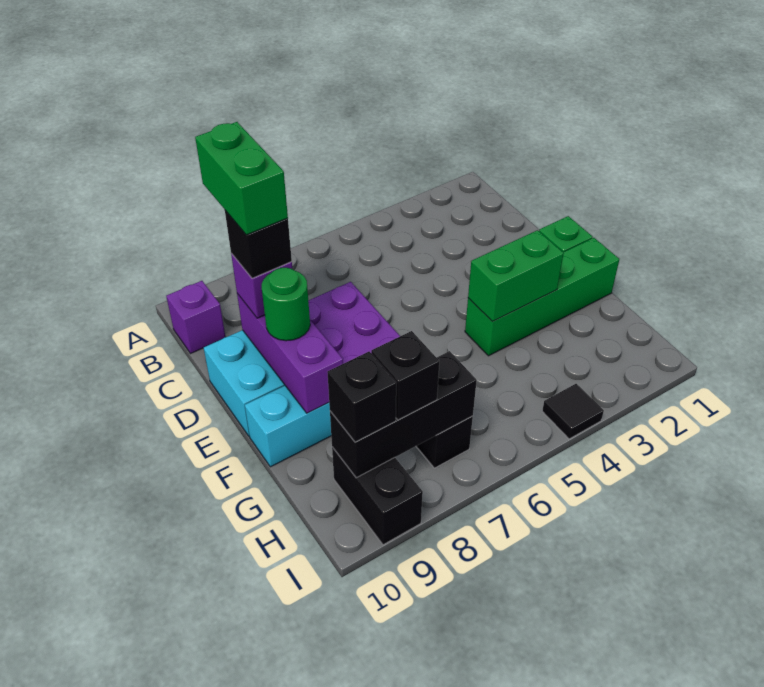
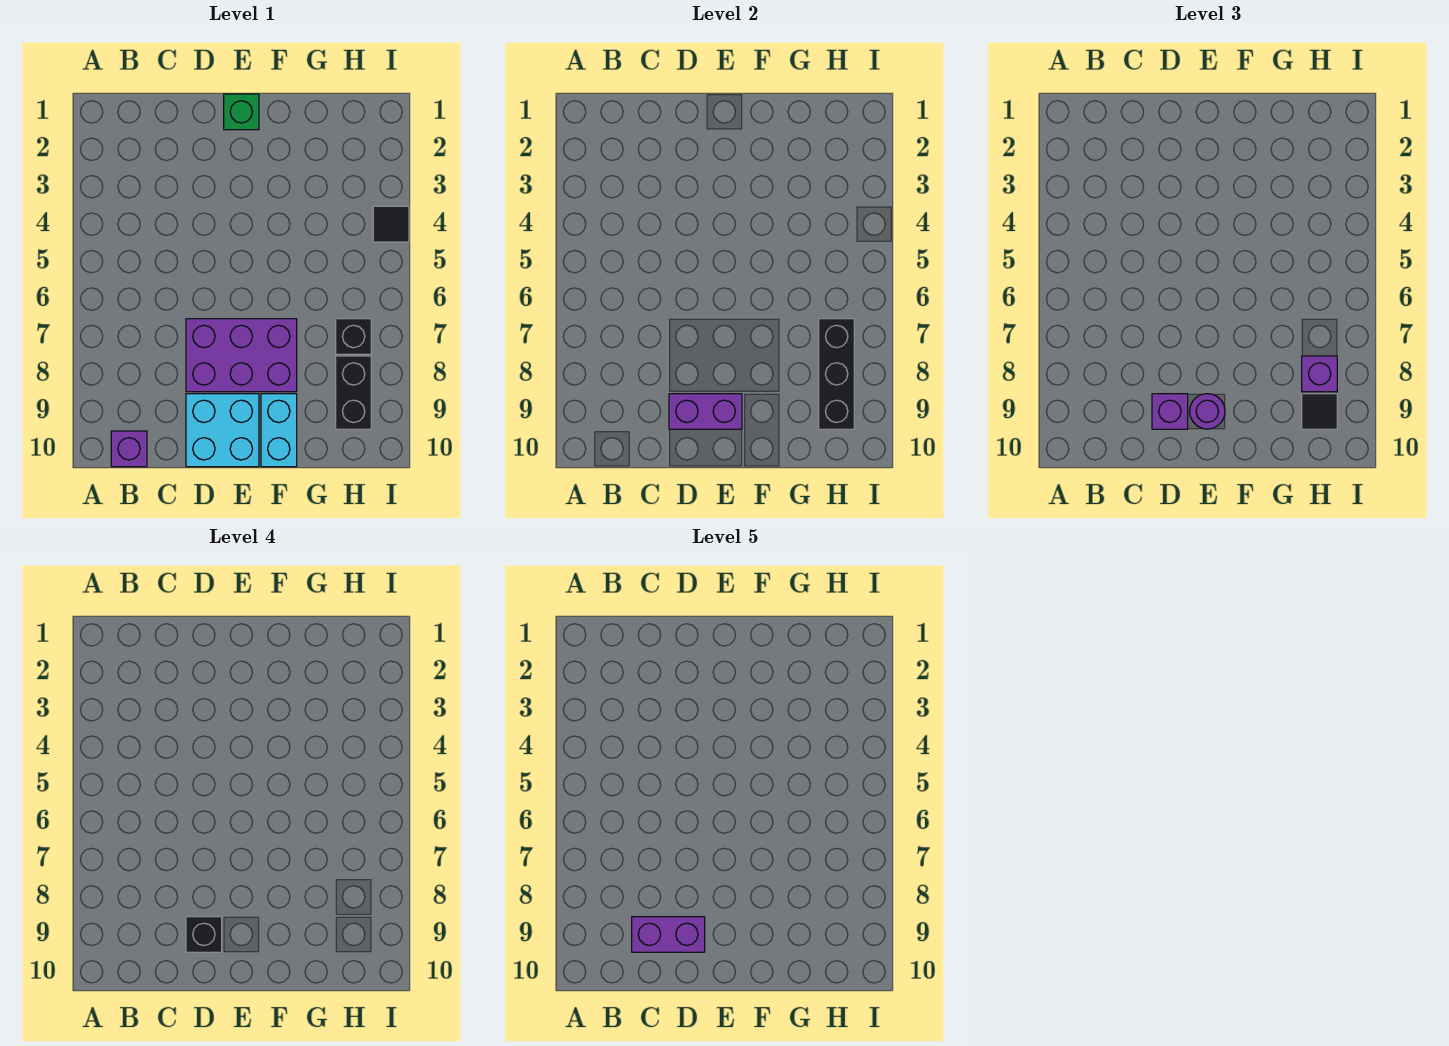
green 1x2 brick [195,122,288,235] -> purple 1x2 brick [632,917,705,952]
purple 1x3 brick [237,294,343,413] -> purple 1x2 brick [669,394,742,429]
green 1x1 round brick [262,268,310,341] -> purple 1x1 round brick [1190,394,1225,429]
green 1x4 brick [465,238,619,356] -> none
green 1x2 brick [468,230,564,321] -> none
black 1x1 brick [371,331,439,420] -> purple 1x1 brick [1302,356,1337,392]
black 1x2 brick [332,447,423,545] -> black 1x2 brick turned to [336,356,371,429]
black 1x1 brick [327,352,396,442] -> black 1x1 tile [1302,394,1337,429]

